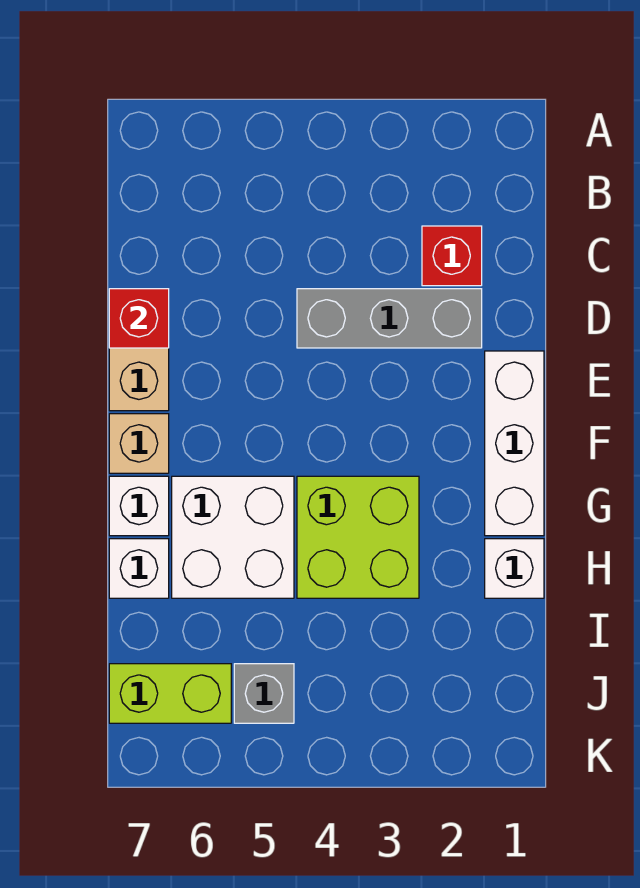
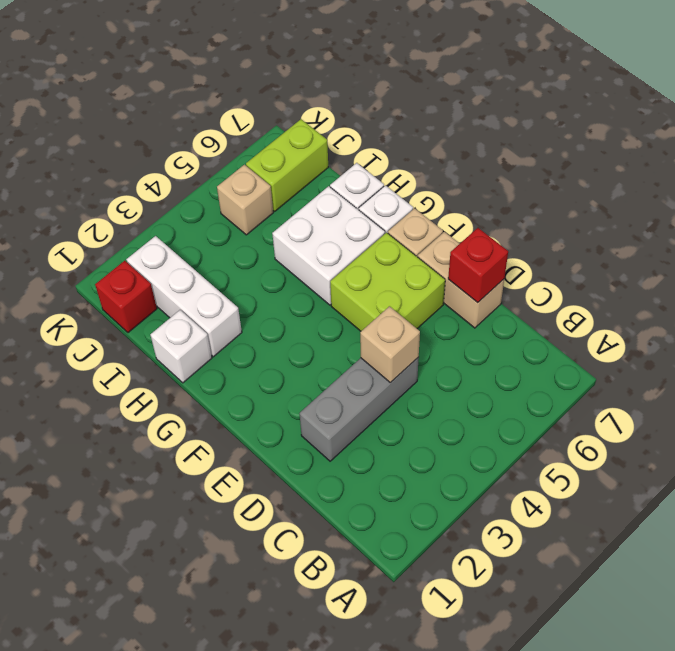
red 1x1 brick [422,226,482,286] -> red 1x1 brick moved to [95,261,157,333]
none -> tan 1x1 brick [360,306,420,383]
white 1x3 brick [485,351,544,536] -> white 1x3 brick moved to [126,236,242,357]
lime 2x2 brick [297,476,419,598] -> lime 2x2 brick moved to [330,232,445,331]
grey 1x1 brick [234,664,294,723] -> tan 1x1 brick [217,165,273,235]

